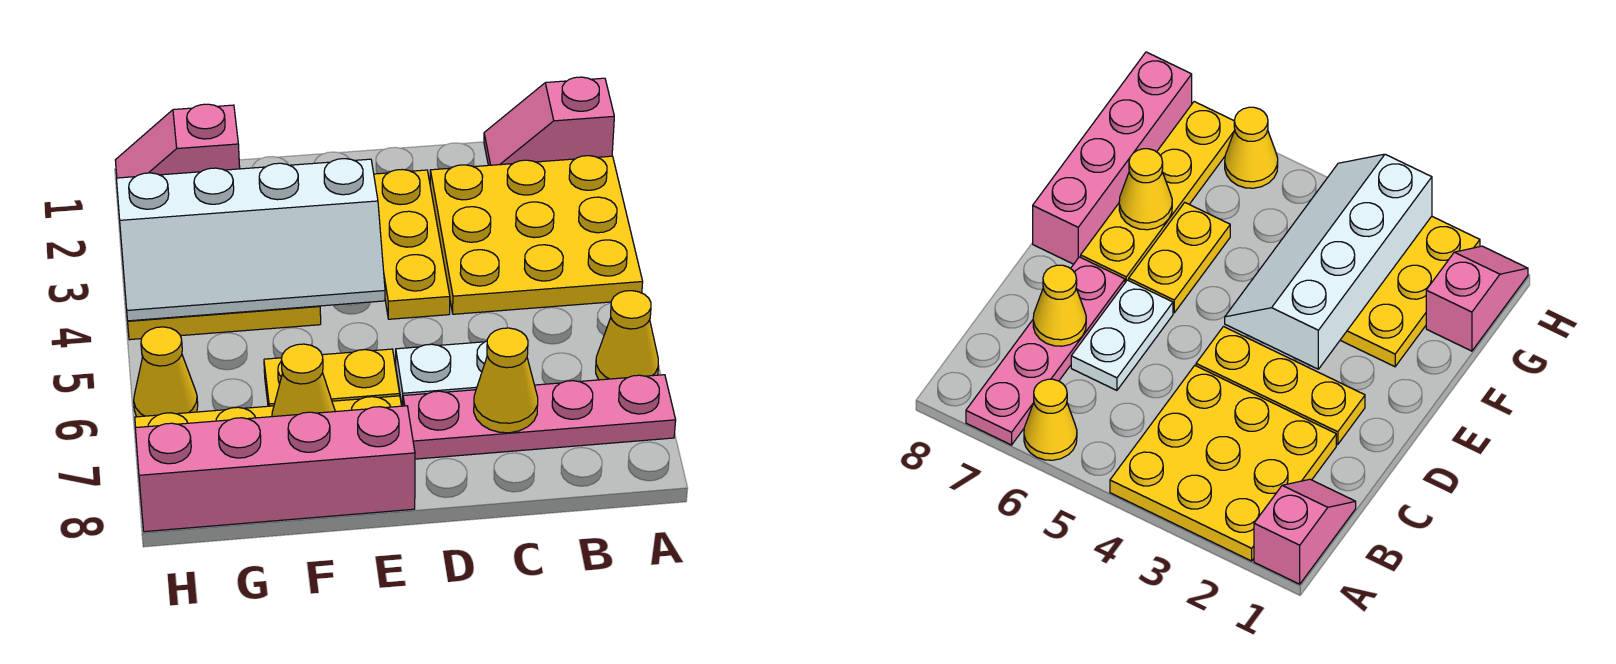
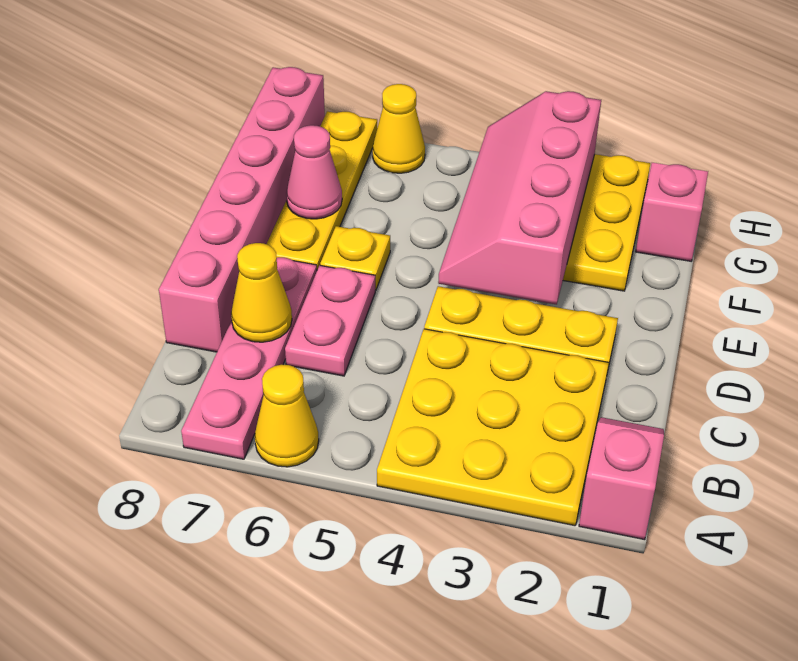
white 1x2 plate [396,341,487,406] -> pink 1x2 plate [285,265,375,376]
white 2x4 slope [116,159,385,321] -> pink 2x4 slope [438,91,601,305]
yellow 1x2 plate [264,349,400,406] -> yellow 1x1 plate [320,226,390,290]
pink 1x4 brick [135,406,415,532] -> pink 1x6 brick [159,67,325,352]
yellow 1x1 cone [272,344,335,417] -> pink 1x1 cone [286,125,342,219]

